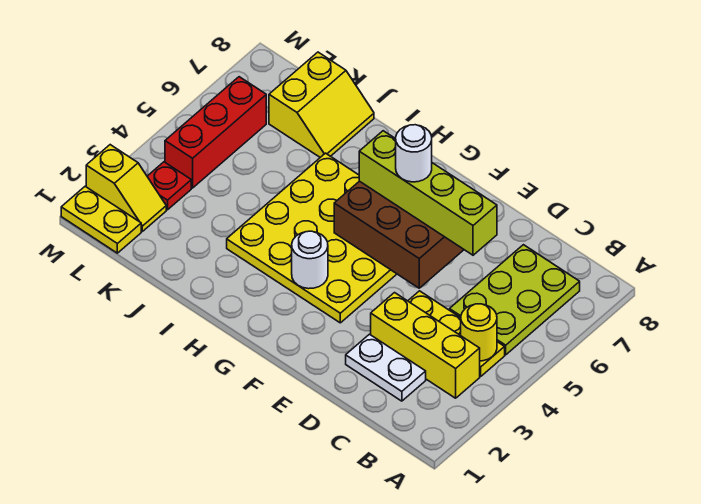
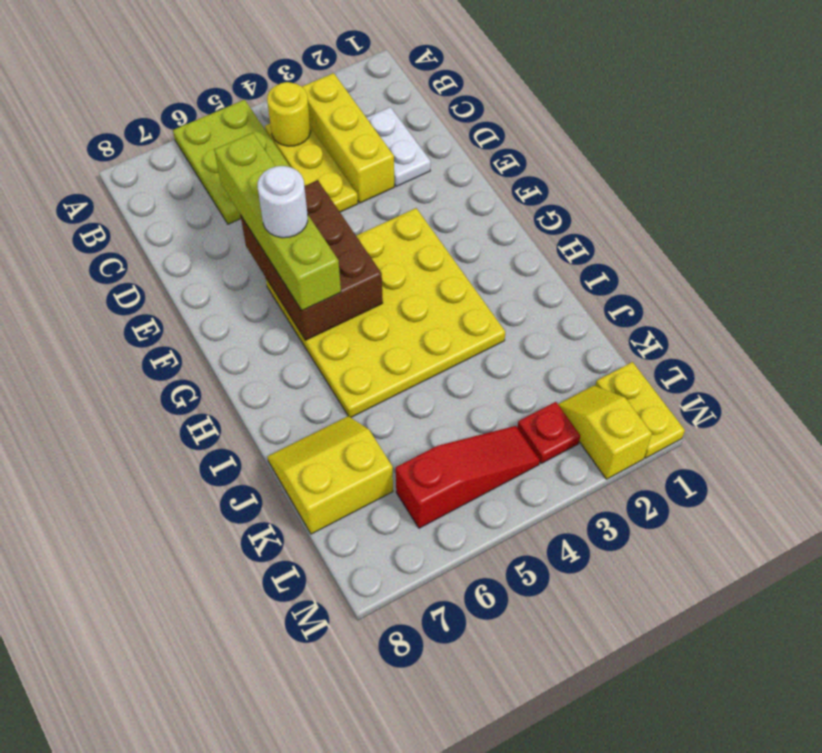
lime 2x3 plate [450,245,580,355] -> lime 2x3 plate turned to [173,100,290,224]
white 1x1 round brick [292,231,328,289] -> none
red 1x3 brick [165,77,266,188] -> red 1x3 slope [396,426,540,528]

